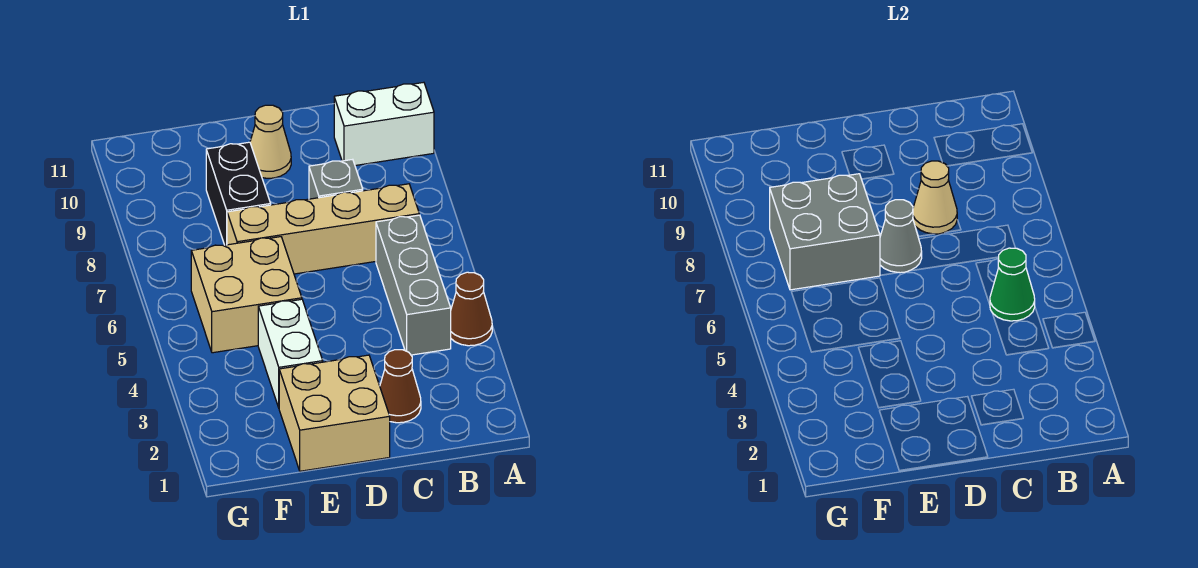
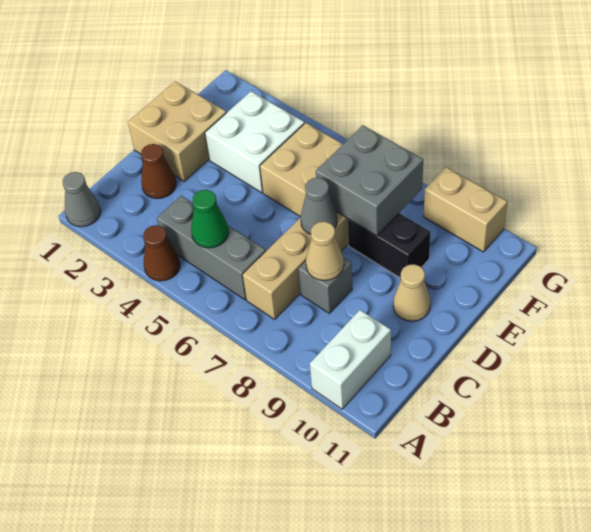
none -> grey 1x1 cone [63,172,101,227]
white 1x2 brick [258,299,323,407] -> white 2x2 brick [205,91,305,193]
none -> tan 1x2 brick [424,167,507,252]

